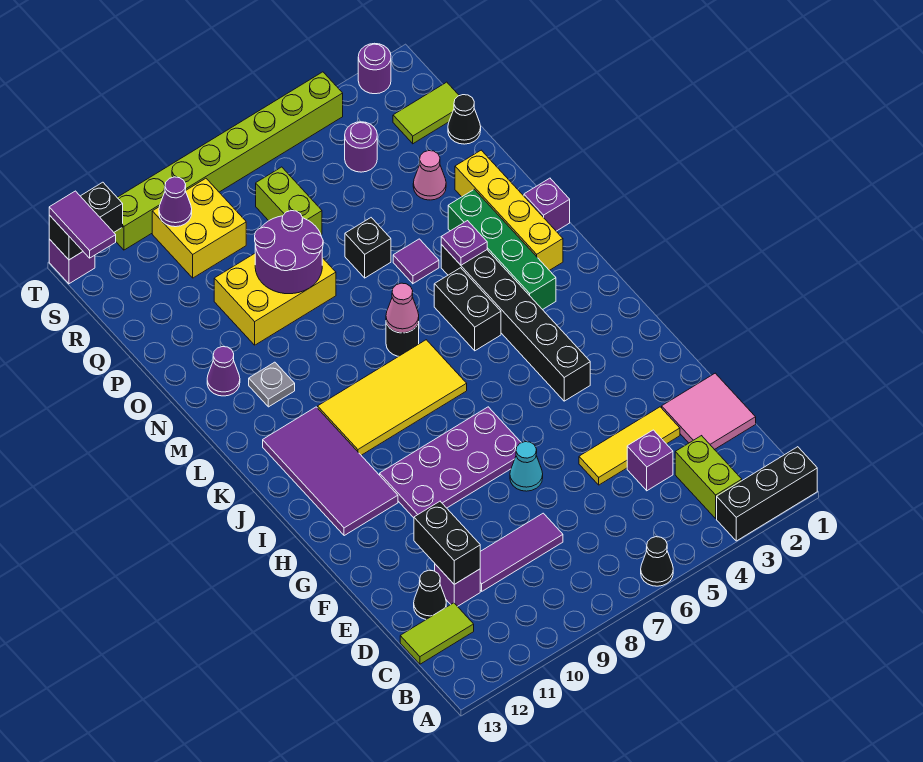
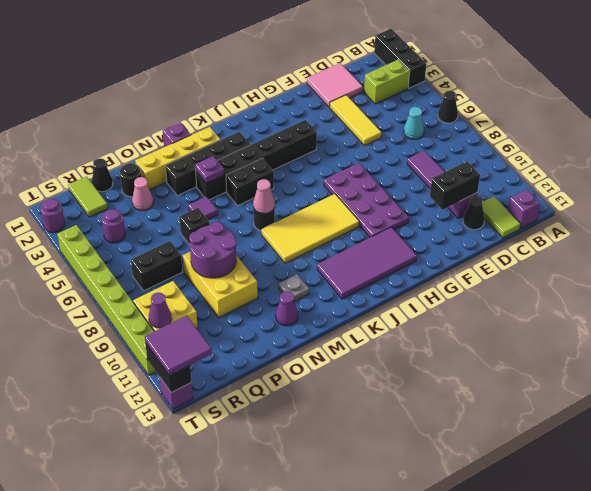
purple 1x1 brick [627,430,673,491] -> purple 1x1 brick moved to [508,190,540,228]
cyan 1x1 cone [510,442,543,491] -> cyan 1x1 cone moved to [404,107,424,139]
yellow 2x4 tile [318,340,467,455] -> yellow 2x4 tile turned to [261,194,359,263]
green 1x4 brick [448,189,556,310] -> black 1x4 brick [165,132,250,196]
none -> black 1x1 round brick [120,163,141,197]
lime 1x2 brick [256,167,322,235] -> black 1x2 brick [131,241,182,291]
purple 1x2 tile [49,191,116,258] -> purple 2x2 tile [145,316,212,376]

